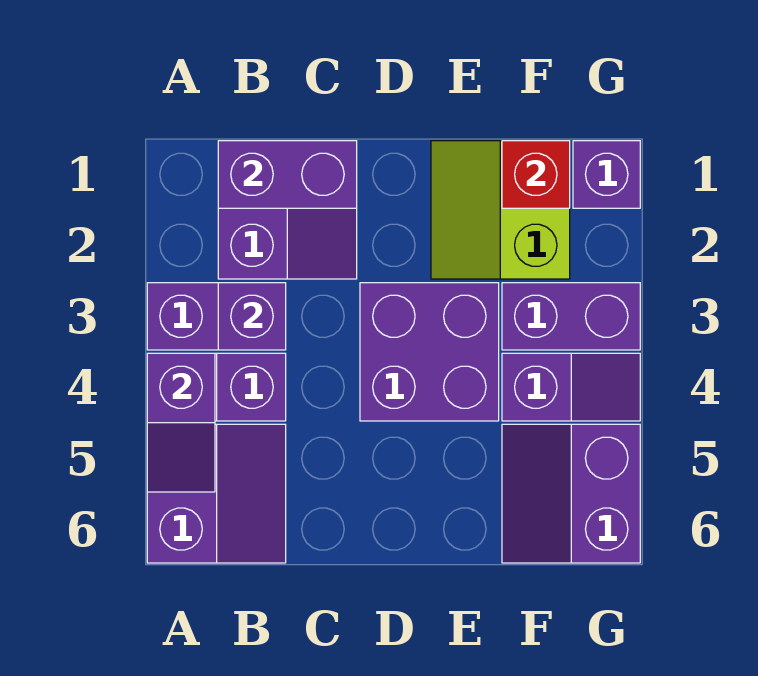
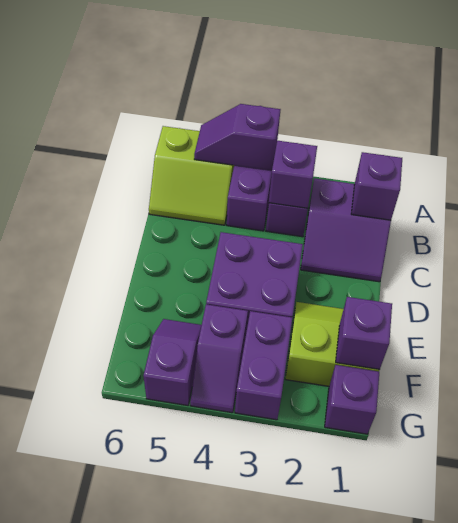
purple 2x2 slope [147,424,286,563] -> lime 2x2 slope [149,126,235,225]
purple 1x2 brick [218,141,357,208] -> purple 1x1 brick [351,152,402,220]
red 1x1 brick [502,141,570,208] -> purple 1x1 brick [336,297,392,370]
purple 2x2 slope [502,424,640,563] -> purple 1x2 slope [144,319,202,405]

